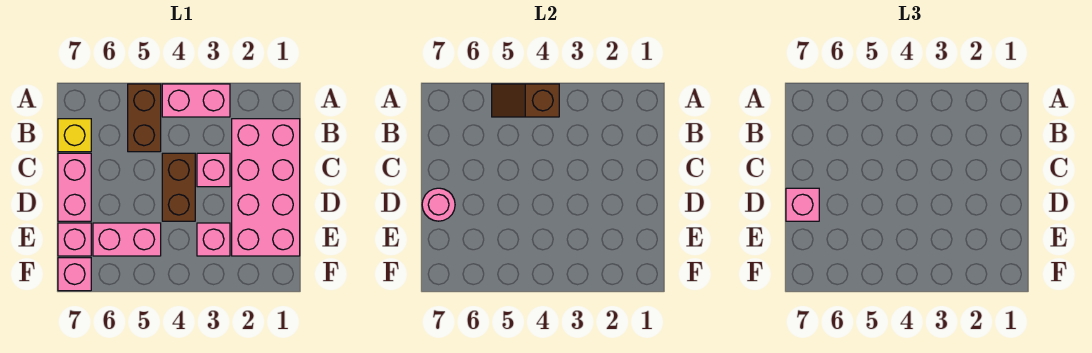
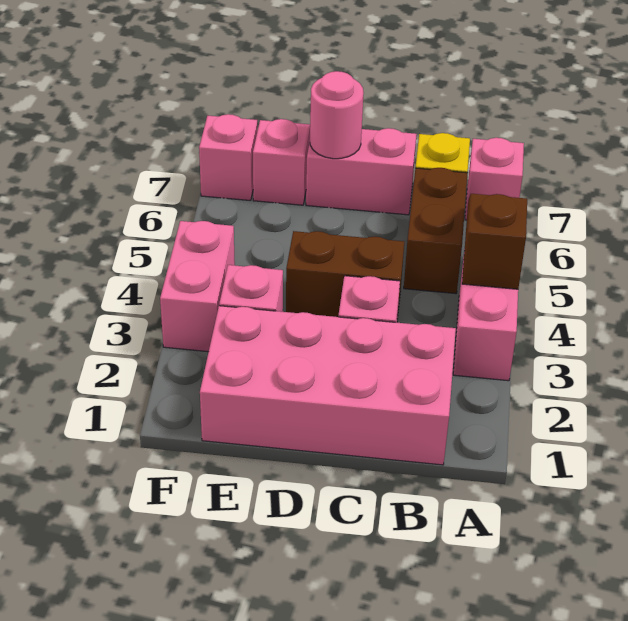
brown 1x2 brick [128,84,161,152] -> brown 1x2 brick turned to [404,168,467,294]
pink 1x1 brick [786,188,819,221] -> pink 1x1 brick moved to [465,138,524,220]
pink 1x2 brick [93,223,161,256] -> pink 1x2 brick moved to [160,221,235,352]

